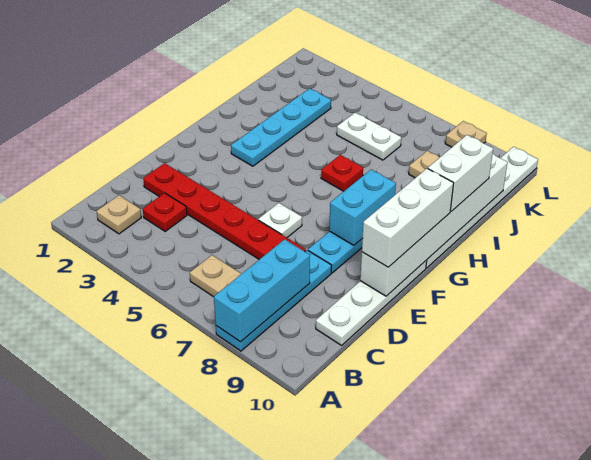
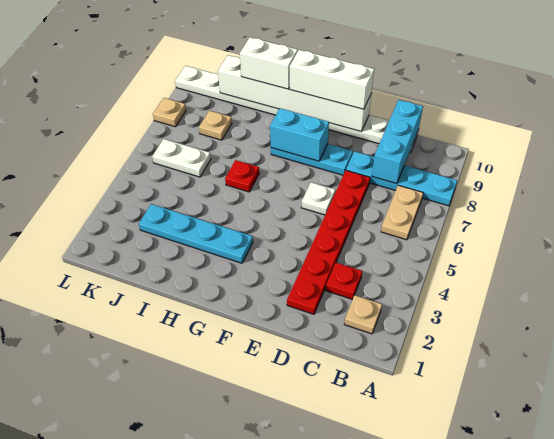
cyan 1x3 brick [214,239,310,342] -> cyan 1x3 brick turned to [372,100,423,184]
white 1x2 plate [337,113,401,160] -> white 1x2 plate turned to [152,139,211,177]

